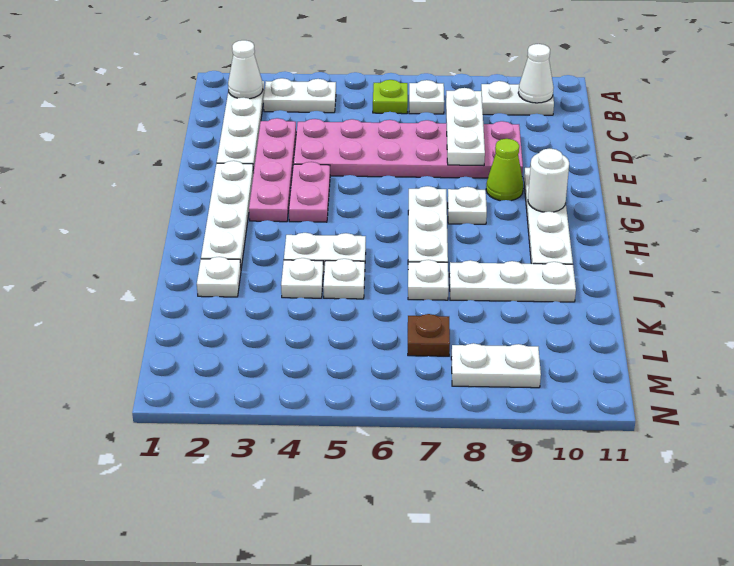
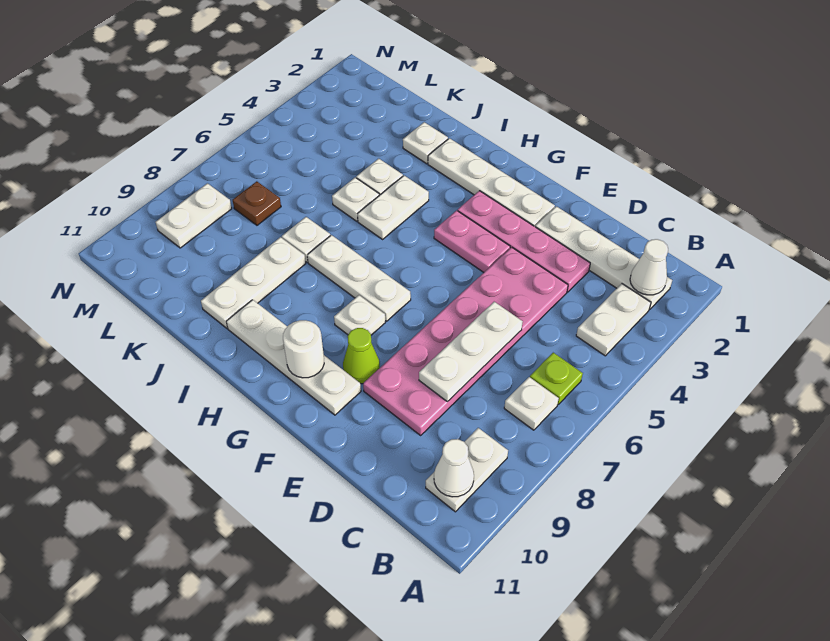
white 1x3 plate [446,88,485,165] -> white 1x3 plate turned to [419,302,523,402]

